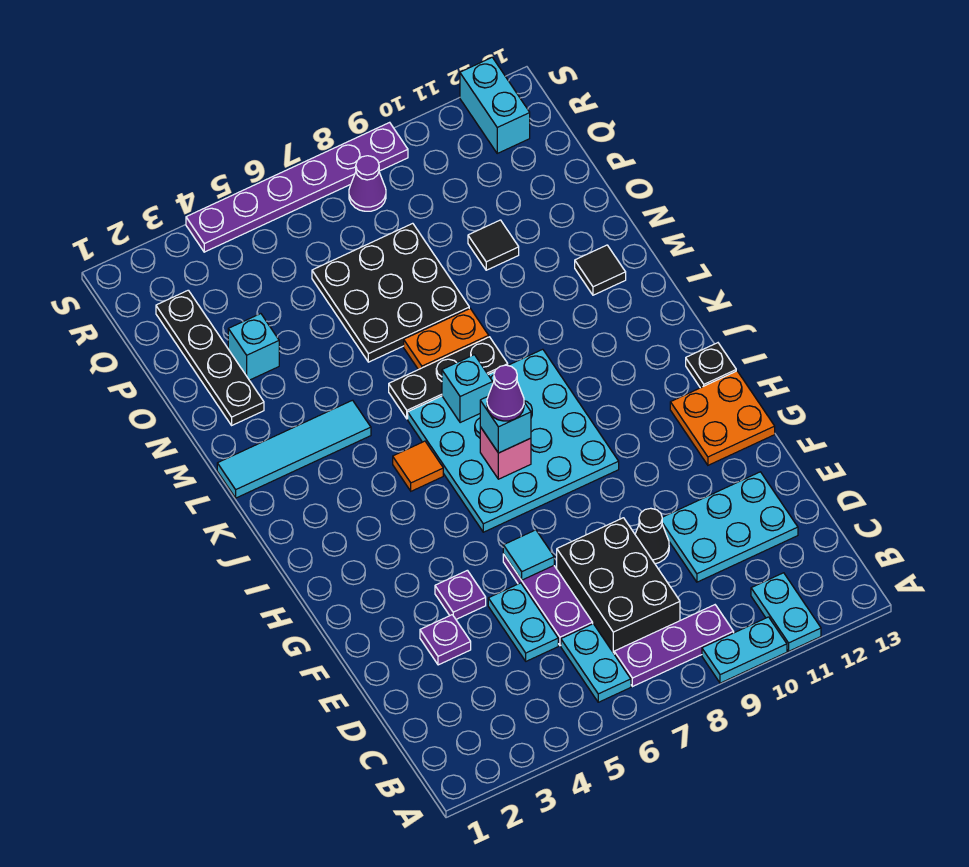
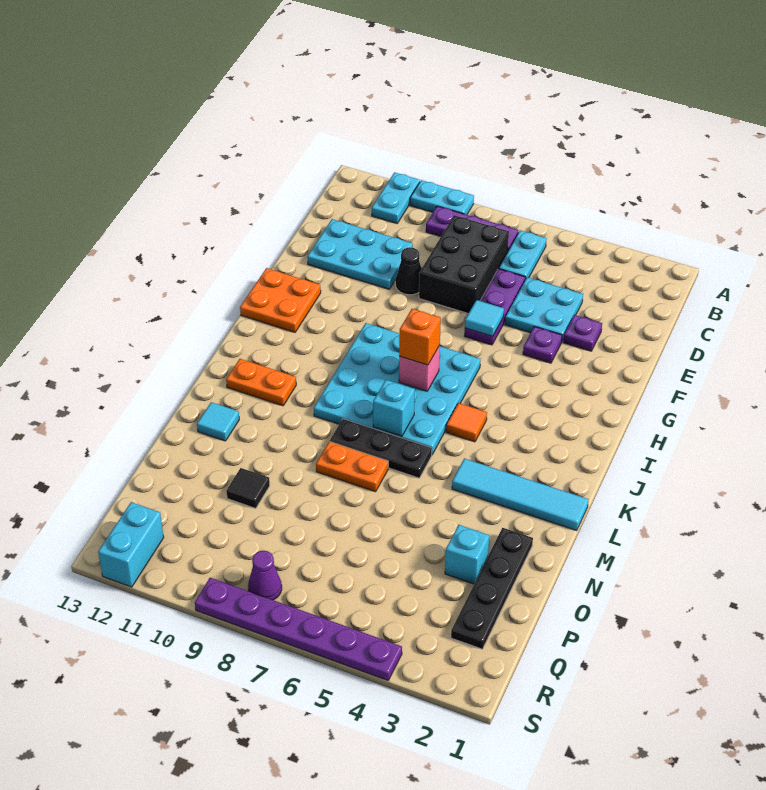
cyan 1x2 plate [488,583,558,661] -> cyan 2x2 plate [505,277,583,341]
cyan 1x1 brick [480,397,531,453] -> orange 1x1 brick [399,309,441,365]
purple 1x1 cone [487,365,524,421] -> none
black 1x1 plate [686,343,736,388] -> none
none -> orange 1x2 plate [226,359,296,406]
black 1x1 tile [575,245,626,295] -> cyan 1x1 tile [197,402,239,441]
black 3x3 plate [312,223,469,362] -> none

